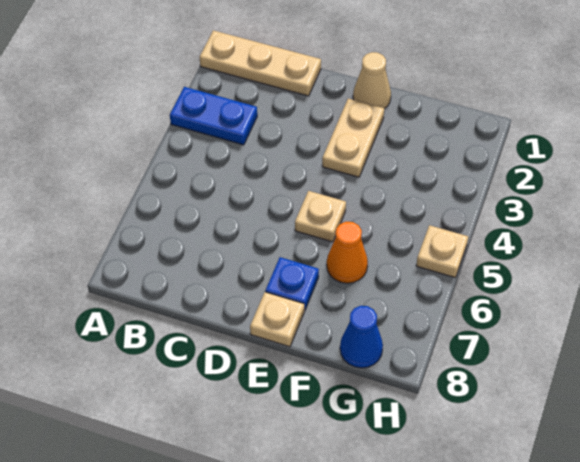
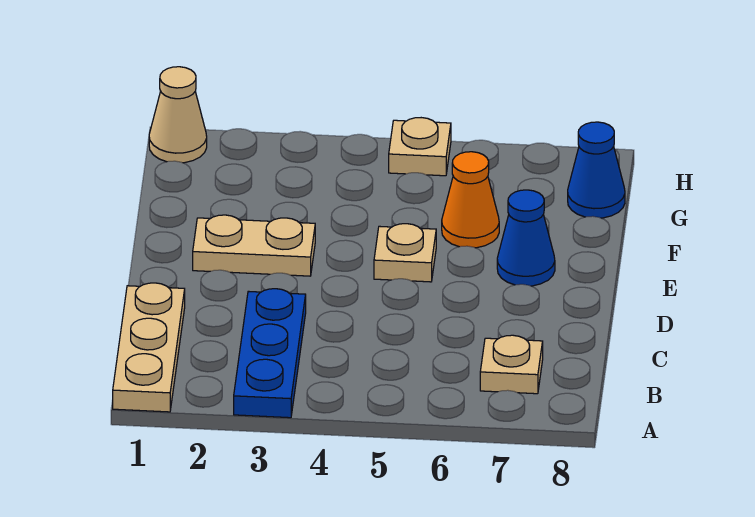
blue 1x2 plate [170,87,257,145] -> blue 1x3 plate [234,289,306,418]
tan 1x1 cone [353,52,391,109] -> tan 1x1 cone moved to [149,67,207,163]
blue 1x1 plate [265,257,319,311] -> blue 1x1 cone [497,190,555,286]
tan 1x1 plate [250,292,304,347] -> tan 1x1 plate moved to [480,335,543,394]

